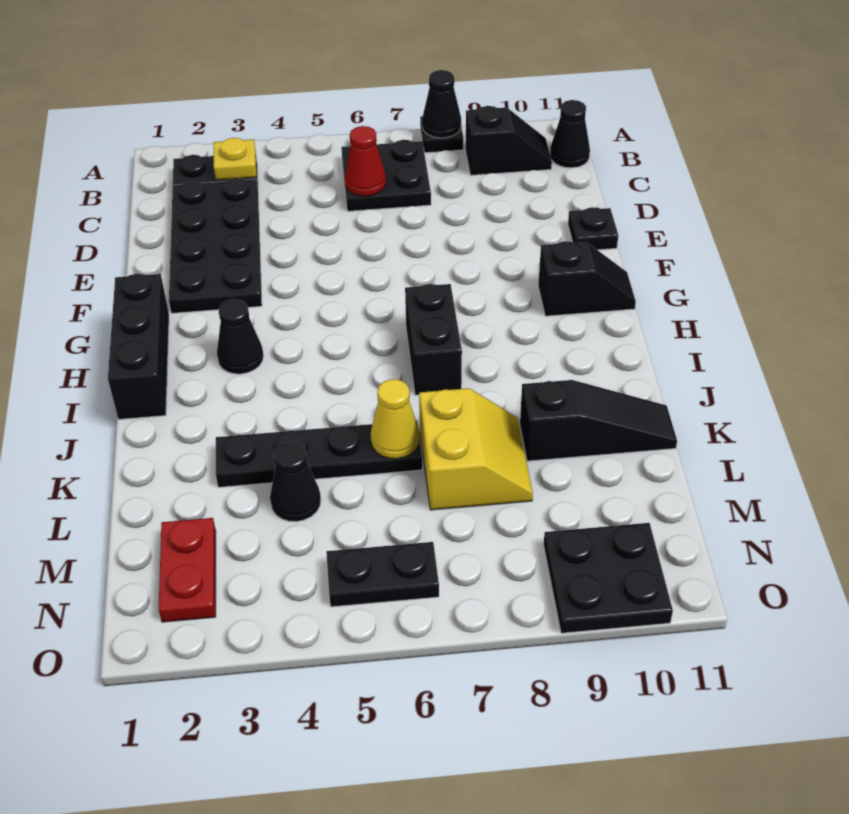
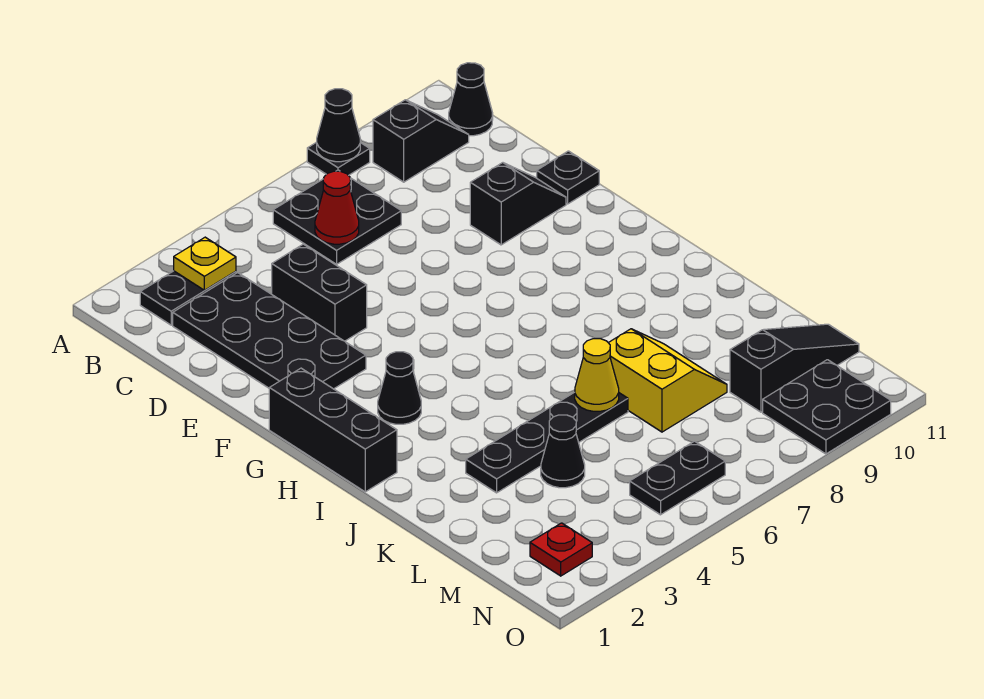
black 1x2 slope [538,241,636,316] -> black 1x2 slope moved to [470,163,566,245]
black 1x2 brick [405,284,462,395] -> black 1x2 brick moved to [272,244,367,341]
black 1x3 slope [520,380,677,461] -> black 1x3 slope moved to [730,324,859,412]
red 1x2 plate [159,518,216,622] -> red 1x1 plate [530,523,592,576]

